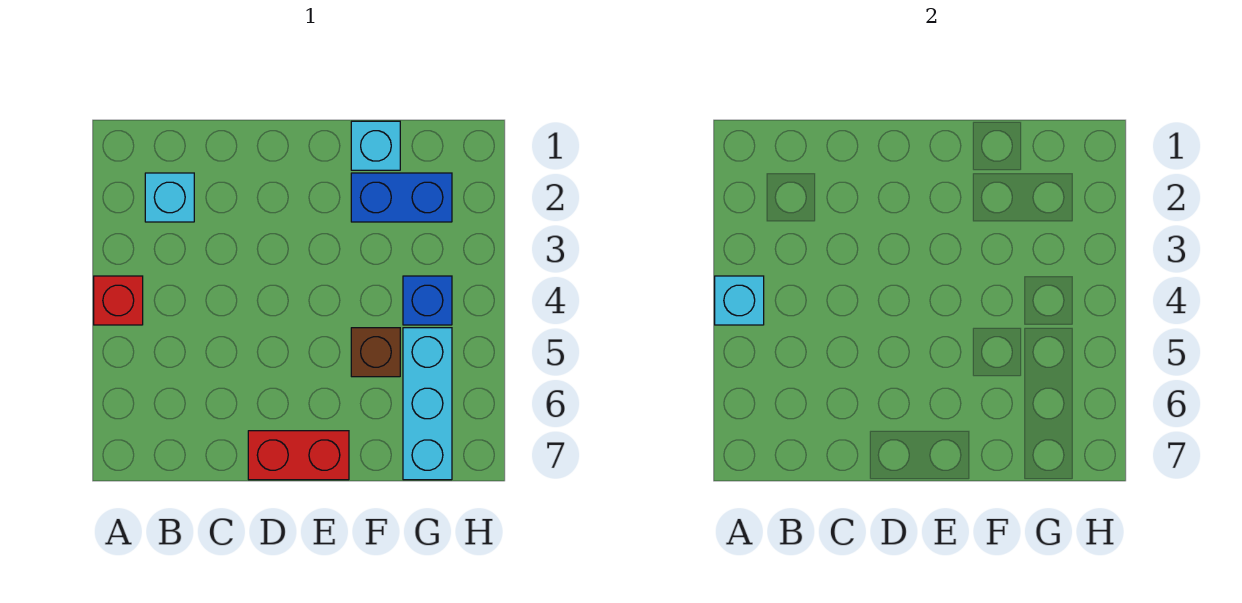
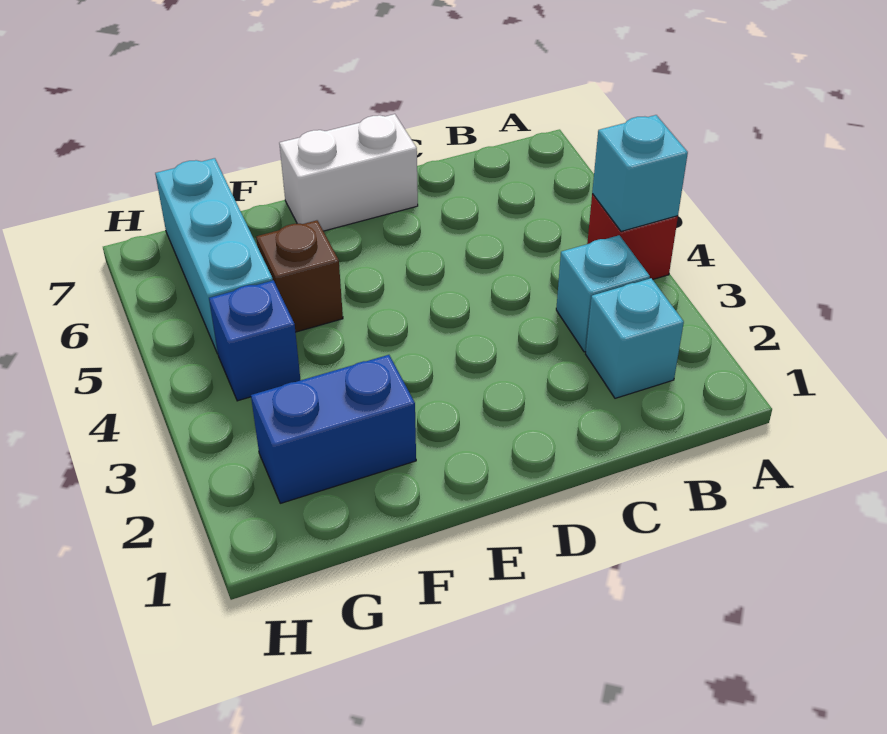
red 1x2 brick [248,431,349,480] -> white 1x2 brick [279,114,418,231]
cyan 1x1 brick [351,121,400,170] -> cyan 1x1 brick moved to [556,235,650,352]

